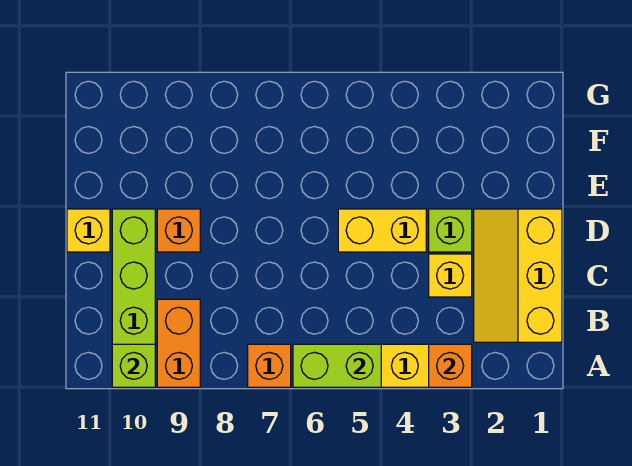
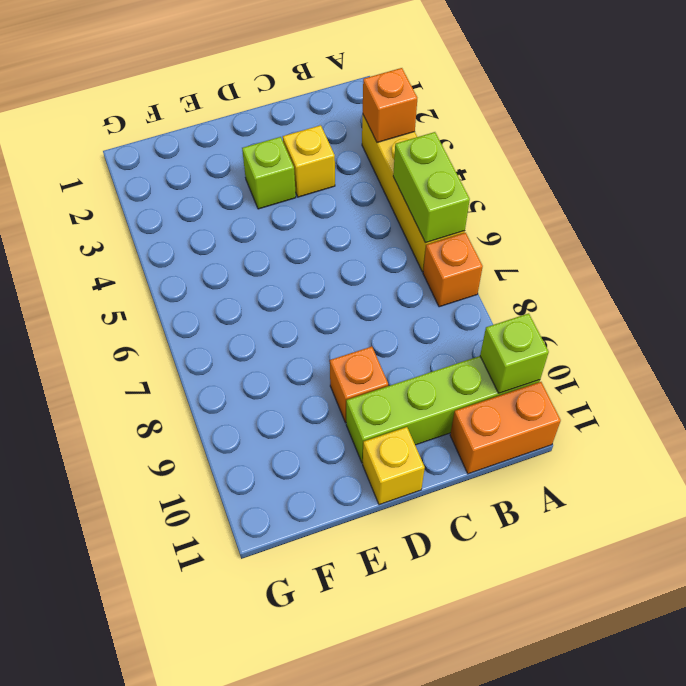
orange 1x2 brick [157,299,200,387] -> orange 1x2 brick moved to [450,382,561,474]
yellow 2x3 slope [474,209,562,342] -> none
yellow 1x2 brick [338,209,426,252] -> none

